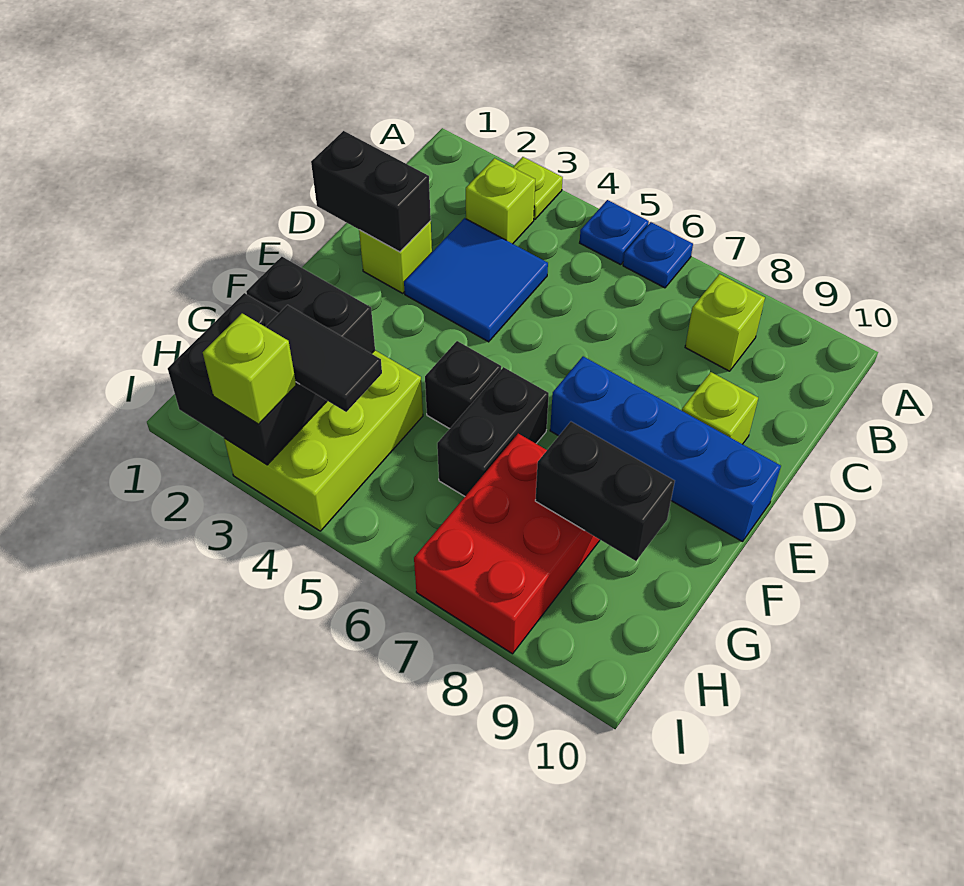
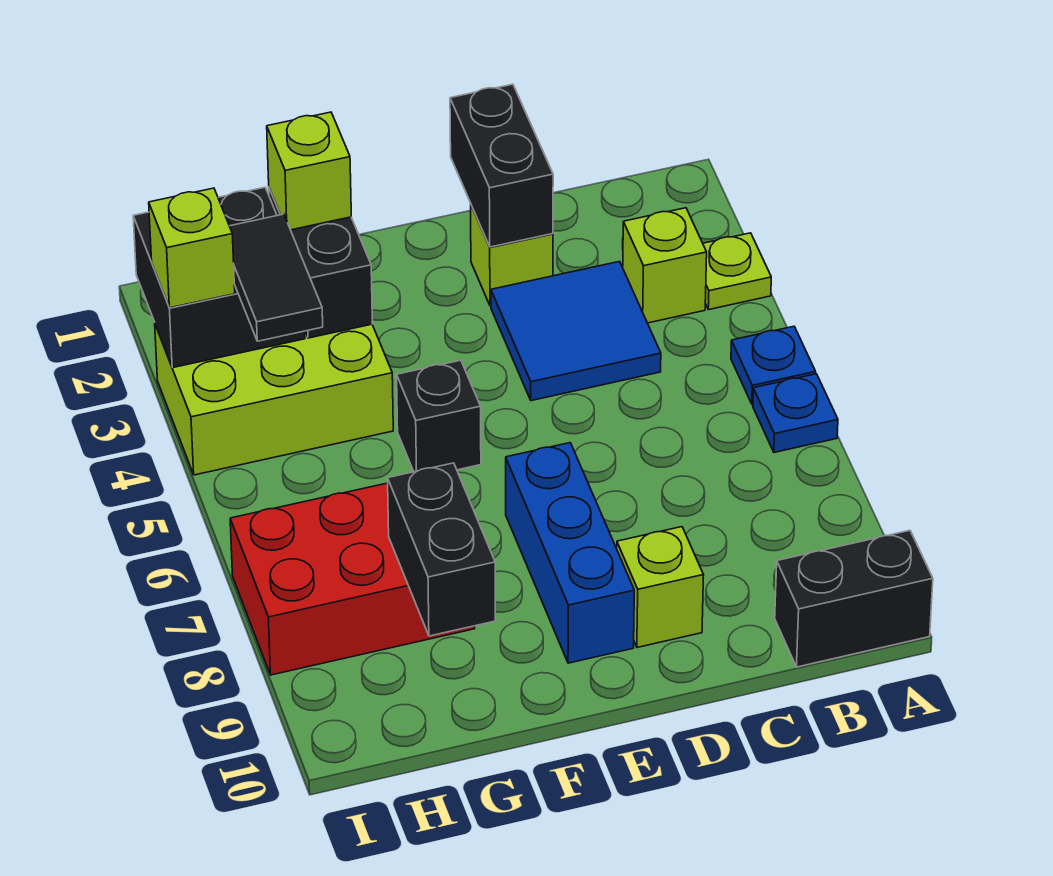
lime 1x1 brick [685,274,765,371] -> lime 1x1 brick moved to [267,112,351,230]
blue 1x4 brick [550,356,781,542] -> blue 1x3 brick [506,443,634,663]
black 1x2 brick [437,367,549,496] -> black 1x2 brick moved to [775,531,933,667]

